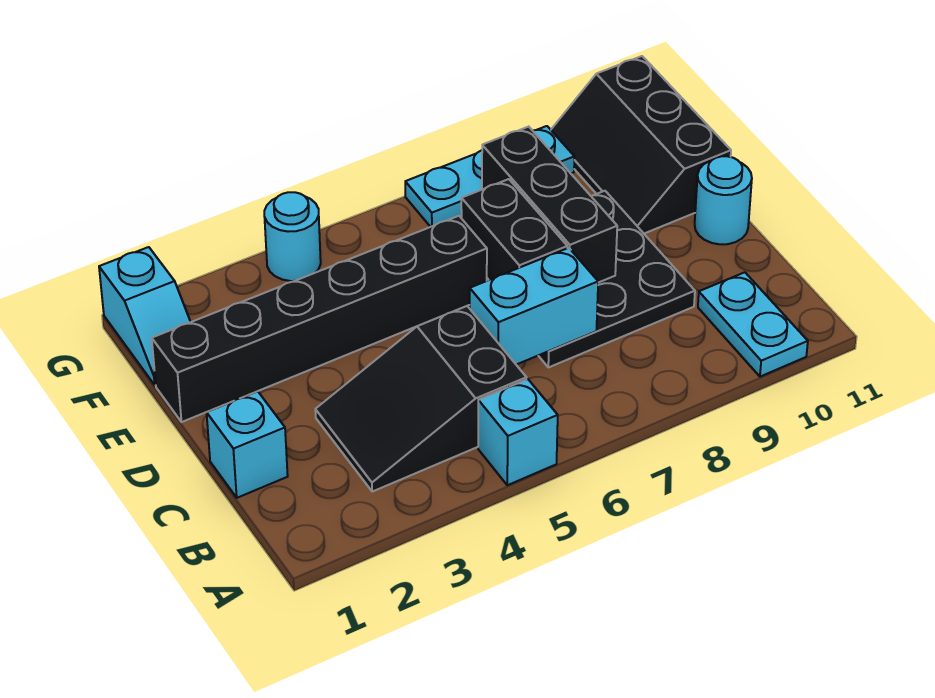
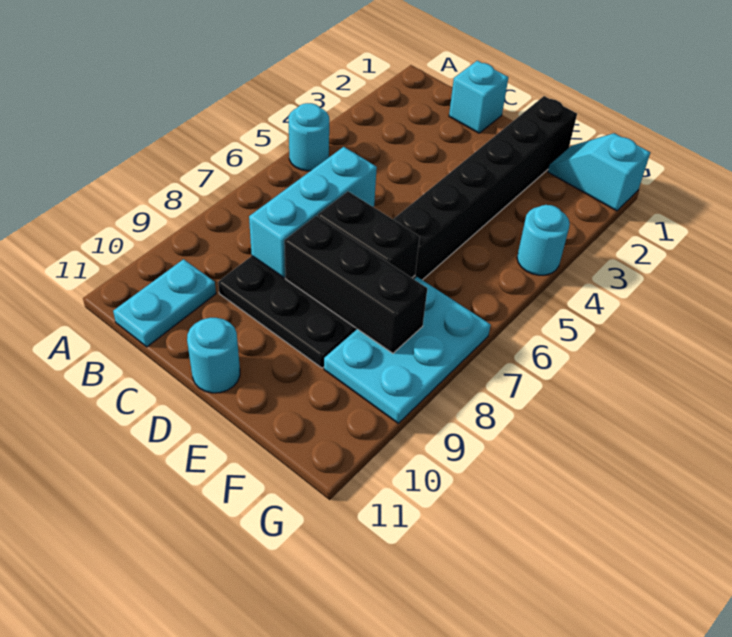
cyan 1x1 brick [478,379,558,485] -> cyan 1x1 round brick [288,103,329,171]
cyan 1x2 plate [698,272,808,377] -> cyan 1x2 plate turned to [113,259,216,347]
black 2x3 slope [315,306,526,492] -> none
cyan 1x2 brick [470,248,598,365] -> cyan 1x3 brick [249,147,377,278]
black 2x3 slope [551,56,731,233] -> none
cyan 1x3 plate [405,126,574,227] -> cyan 2x3 plate [324,277,491,423]

